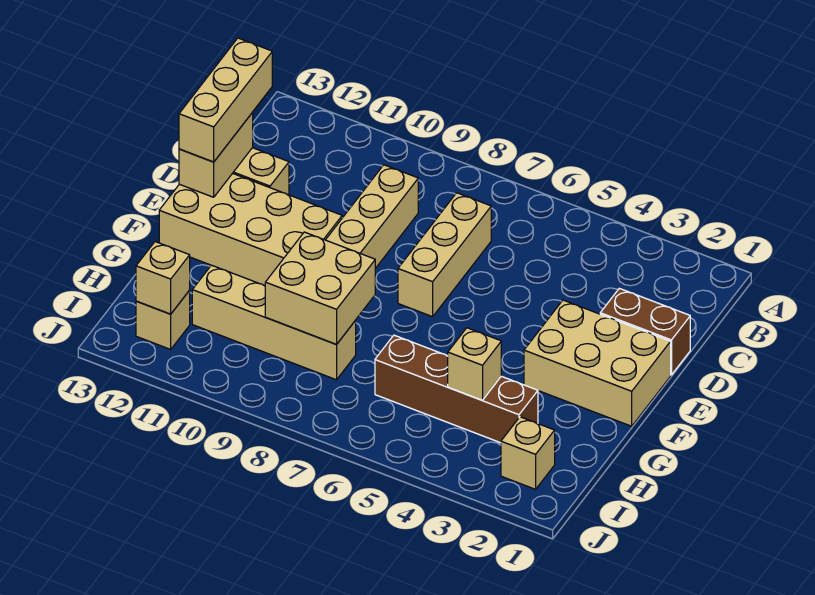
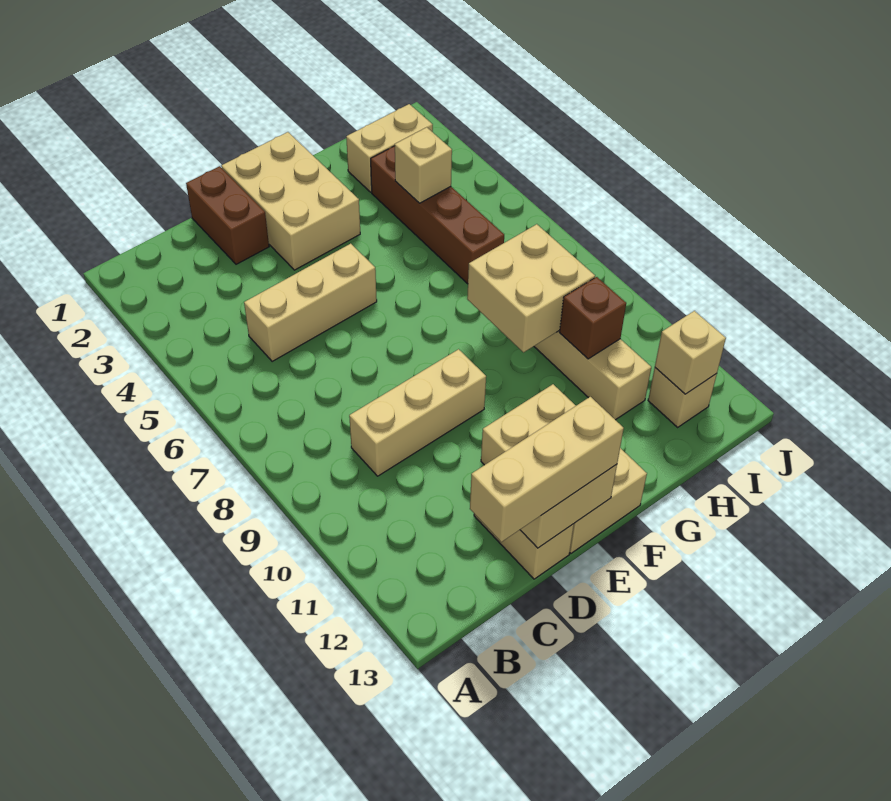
tan 1x3 brick [398,193,491,317] -> tan 1x3 brick moved to [244,244,377,361]
tan 2x4 brick [159,173,342,286] -> tan 2x3 brick [481,384,647,553]
none -> brown 1x1 brick [559,277,626,359]
tan 1x1 brick [501,417,555,489] -> tan 1x2 brick [346,104,433,192]

